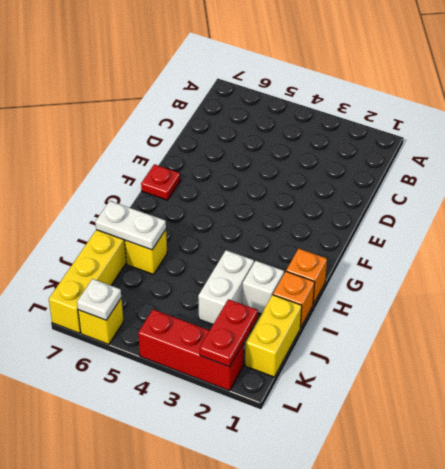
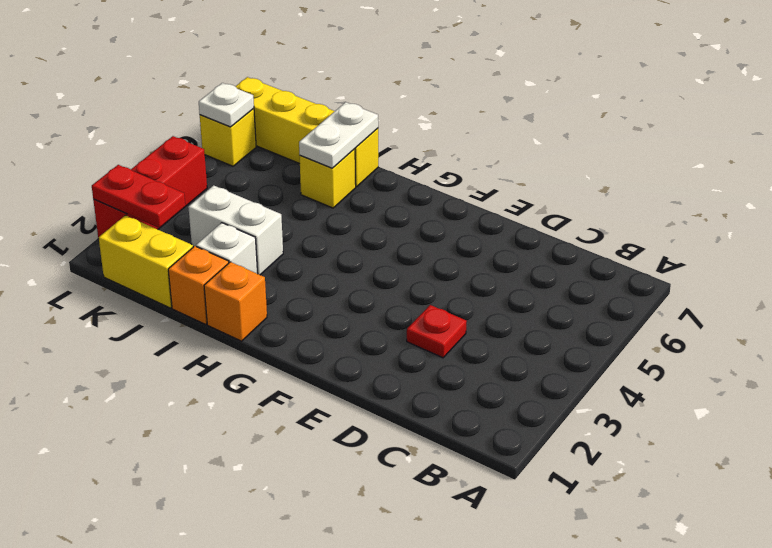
red 1x1 plate [141,164,180,200] -> red 1x1 plate moved to [407,305,467,358]

